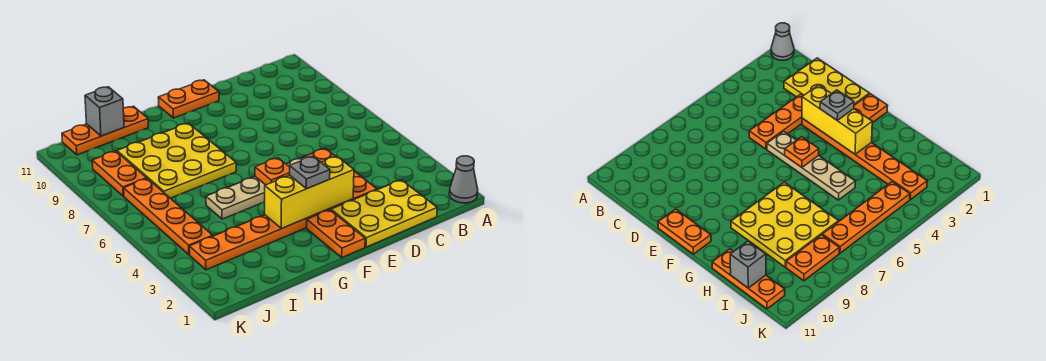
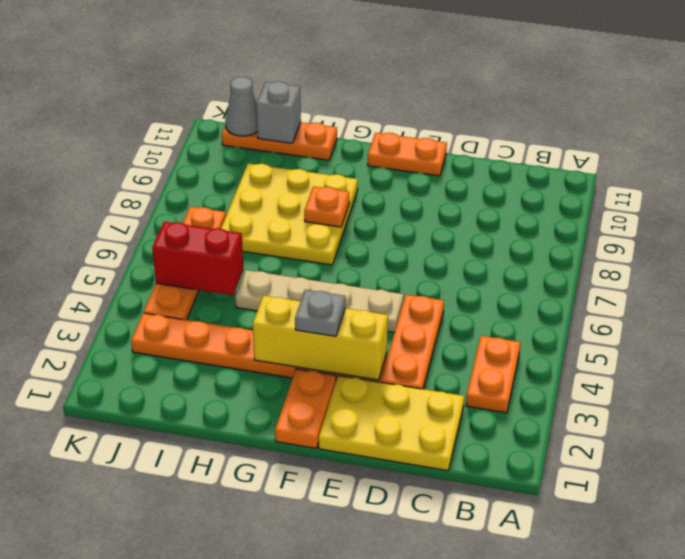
grey 1x1 cone [449,156,478,203] -> grey 1x1 cone moved to [225,77,257,136]
orange 1x1 plate [255,158,290,185] -> orange 1x1 plate moved to [304,186,349,227]
none -> red 1x2 brick [152,222,244,295]
orange 1x2 plate [92,151,147,196] -> orange 1x2 plate moved to [466,336,520,413]

